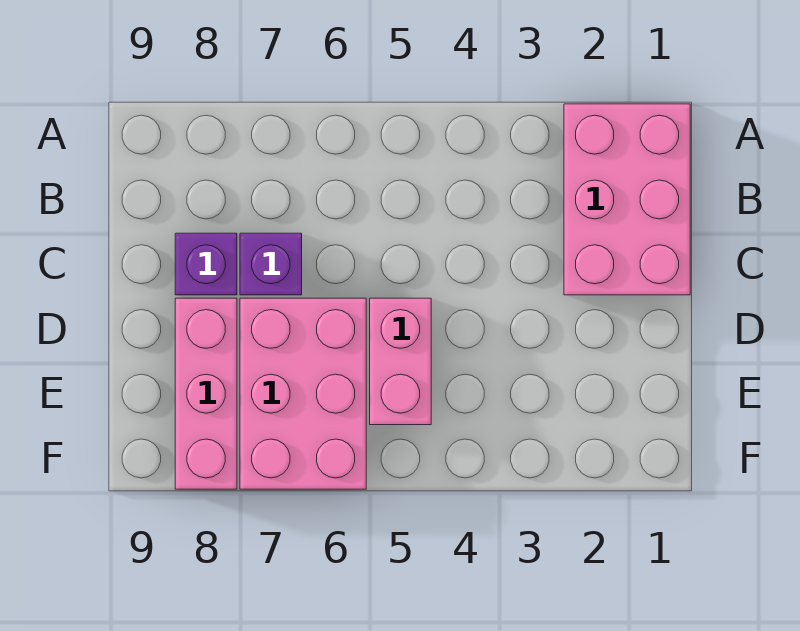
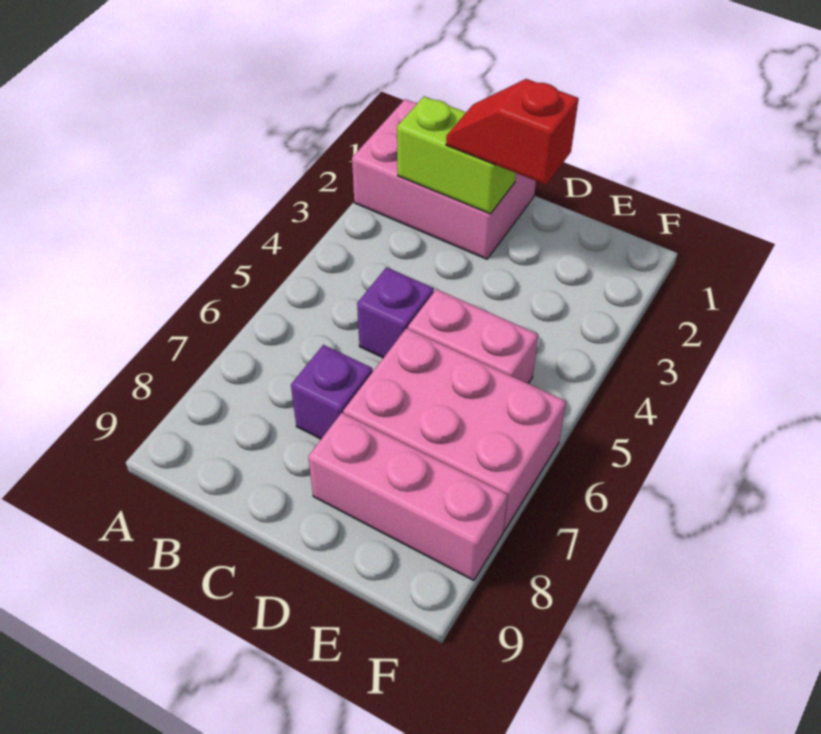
none -> lime 1x2 brick [397,96,516,214]
none -> red 1x2 slope [446,79,579,185]
purple 1x1 brick [175,233,237,295] -> purple 1x1 brick moved to [357,267,434,358]

